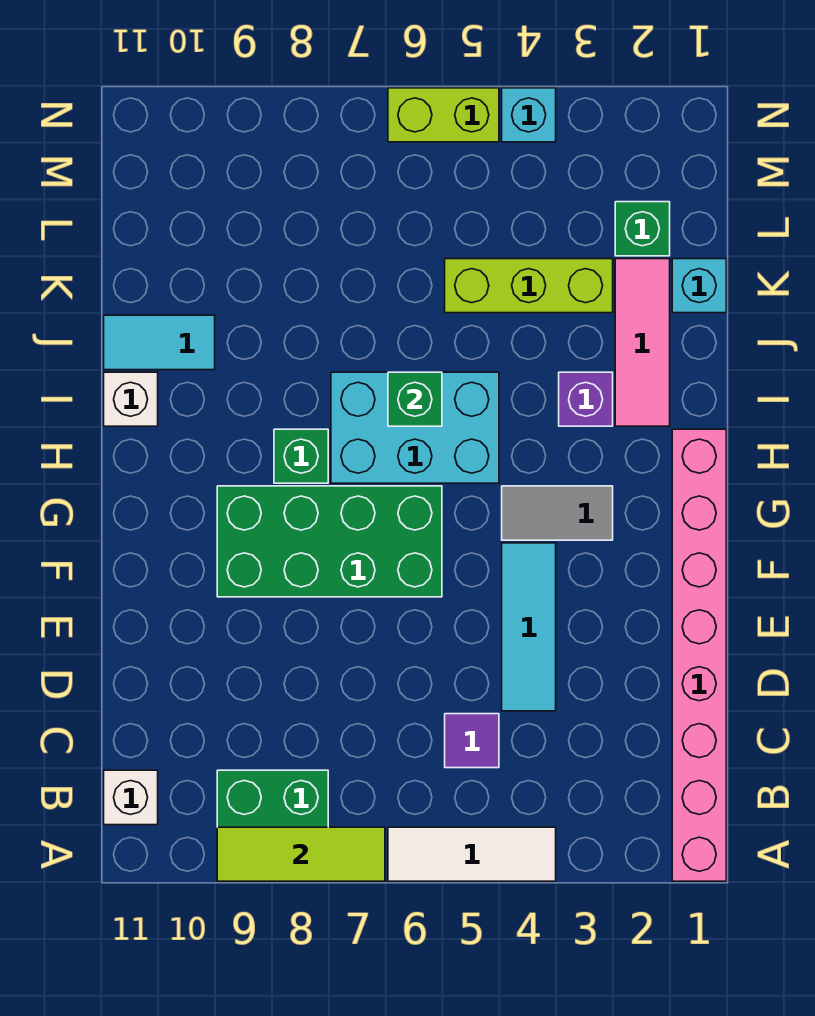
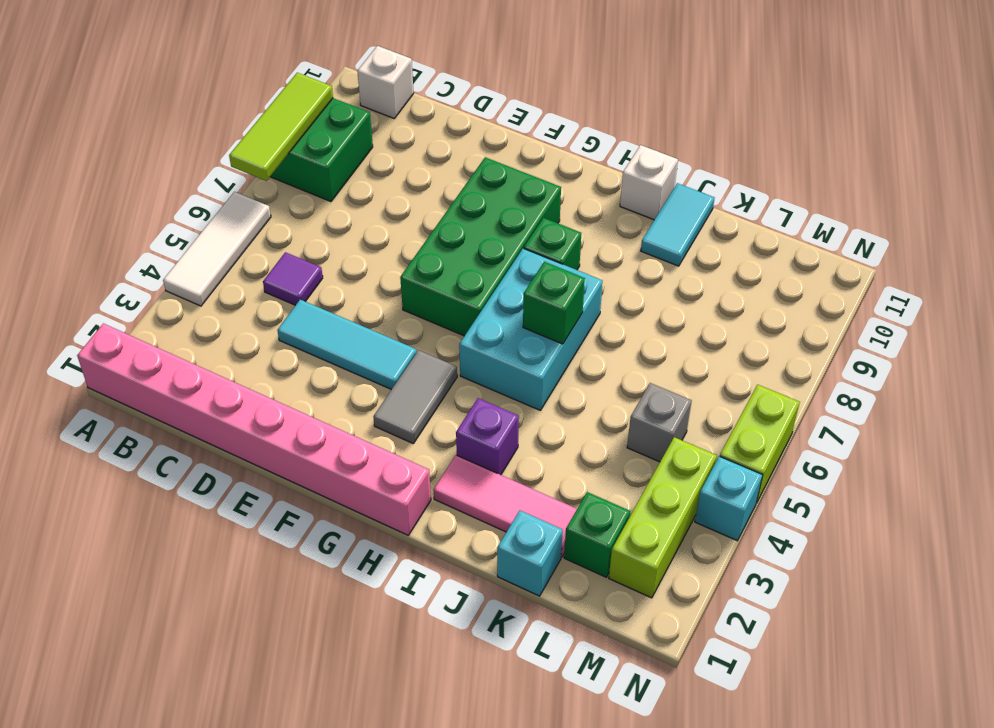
lime 1x3 brick [445,259,613,313] -> lime 1x3 brick moved to [609,437,717,598]
none -> grey 1x1 brick [627,383,692,462]

